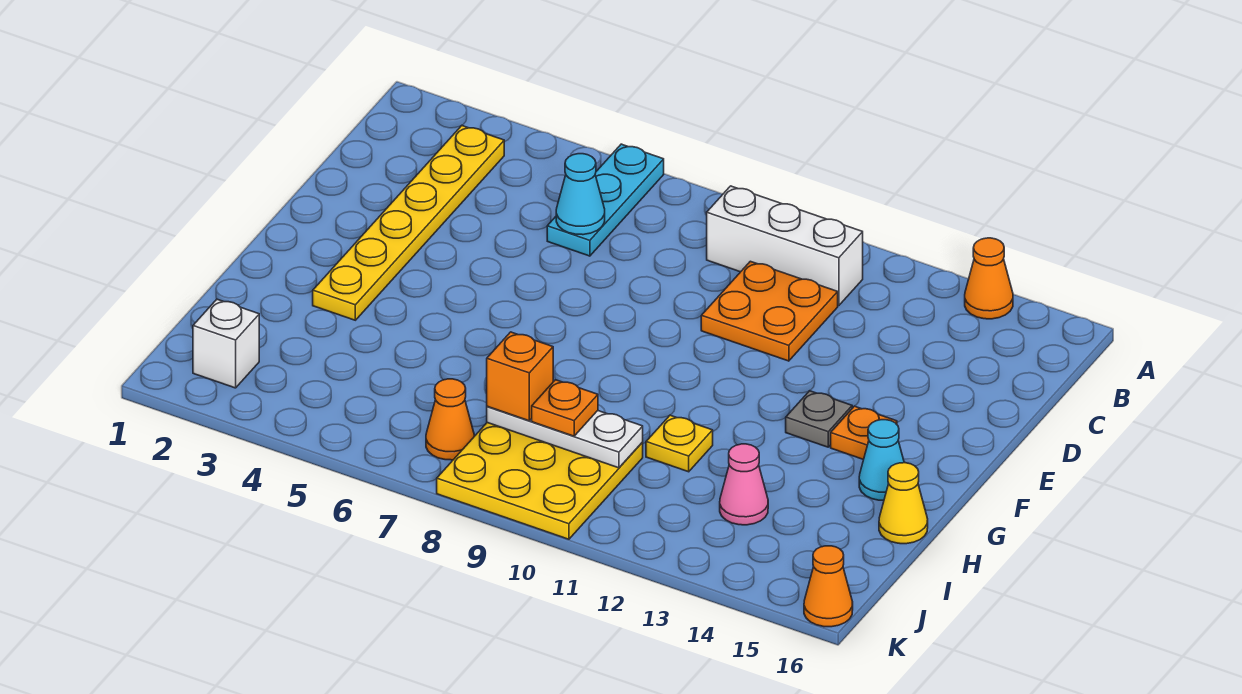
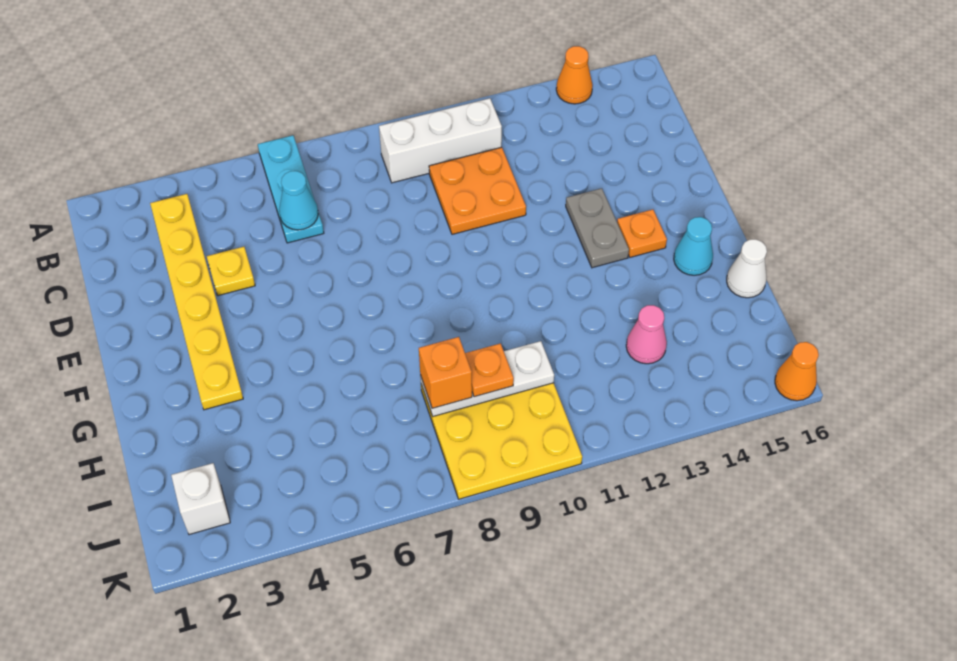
grey 1x1 plate [786,391,852,447] -> grey 1x2 plate [566,188,629,268]
yellow 1x1 plate [646,415,713,472] -> yellow 1x1 plate moved to [207,247,255,296]
yellow 1x1 cone [879,463,928,544] -> white 1x1 cone [727,239,767,298]
orange 1x1 cone [426,379,474,460] -> none

